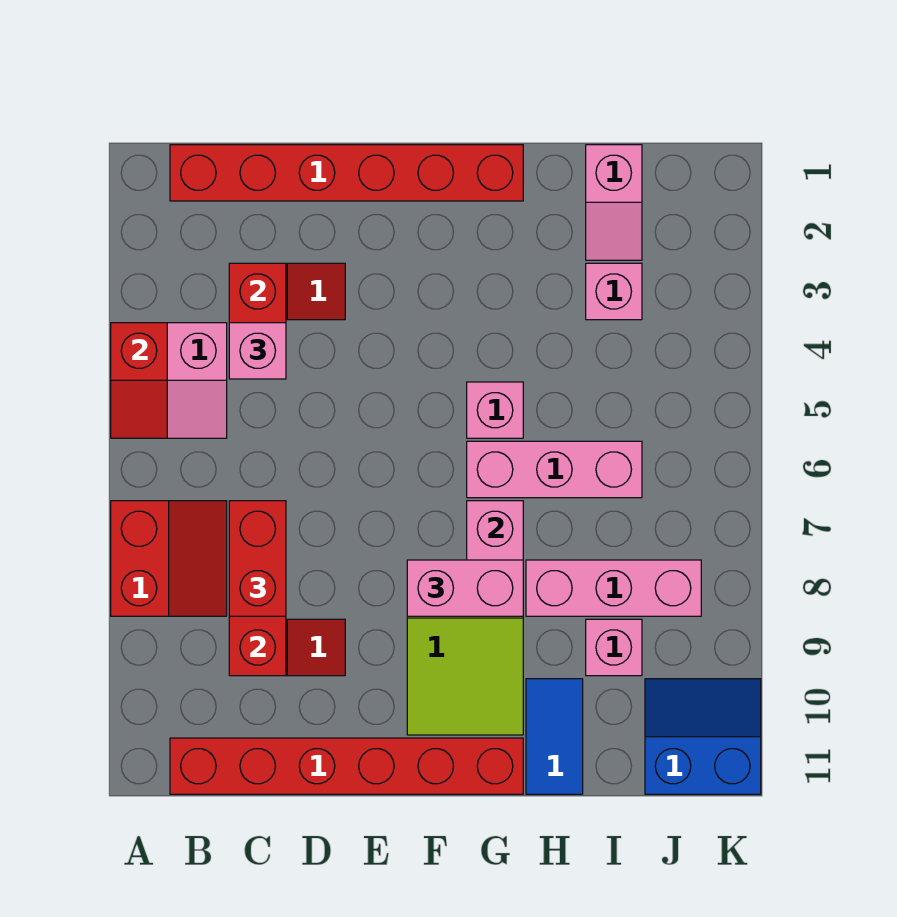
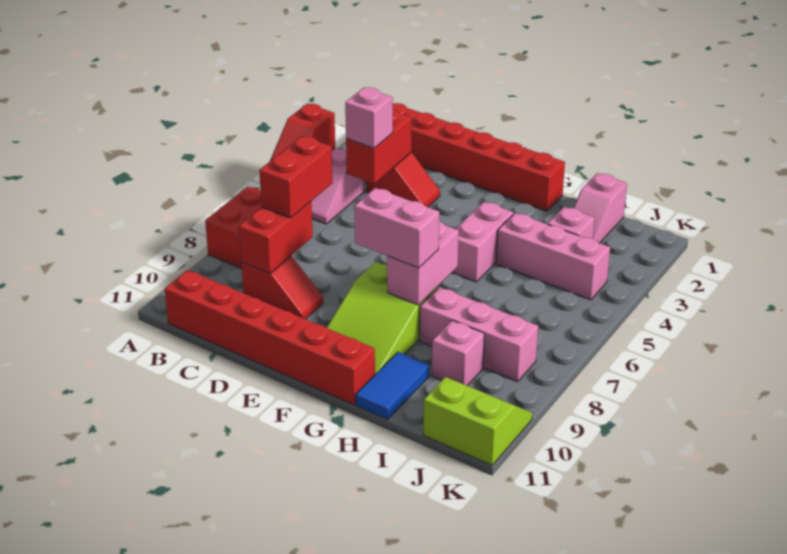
pink 1x1 brick [467,382,523,438] -> pink 1x2 brick [452,202,514,282]
pink 1x3 brick [467,441,642,498] -> pink 1x3 brick moved to [496,213,610,300]
blue 2x2 slope [645,679,761,794] -> lime 2x2 slope [423,377,532,465]

